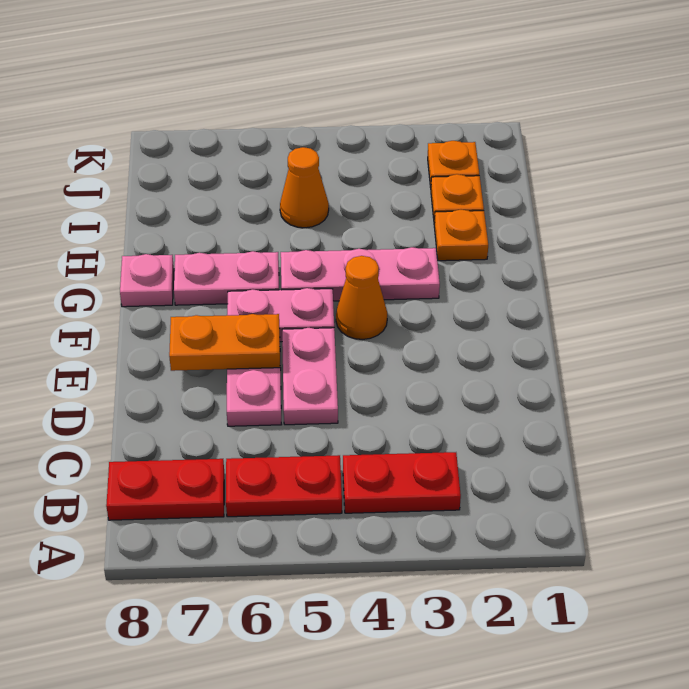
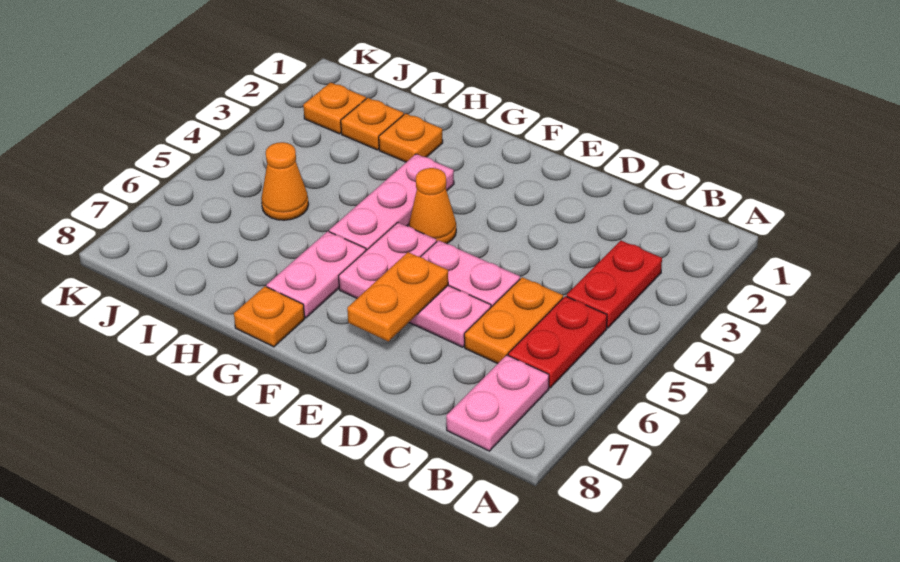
red 1x2 plate [106,459,224,520] -> pink 1x2 plate [446,355,549,451]
none -> orange 1x2 plate [464,277,563,364]
pink 1x1 plate [120,254,174,307] -> orange 1x1 plate [234,286,305,347]

